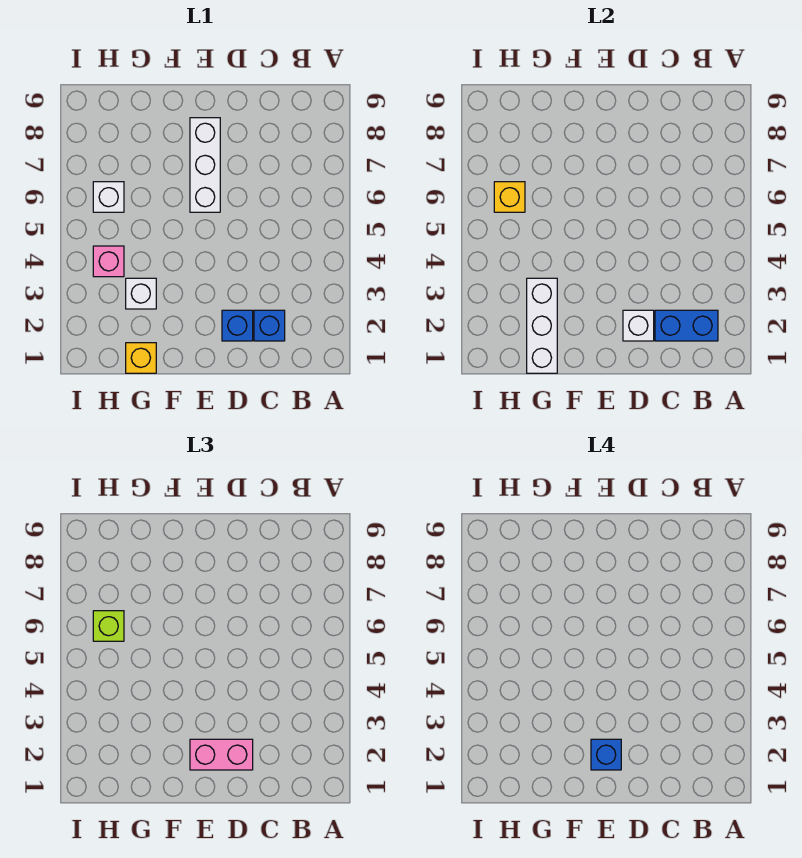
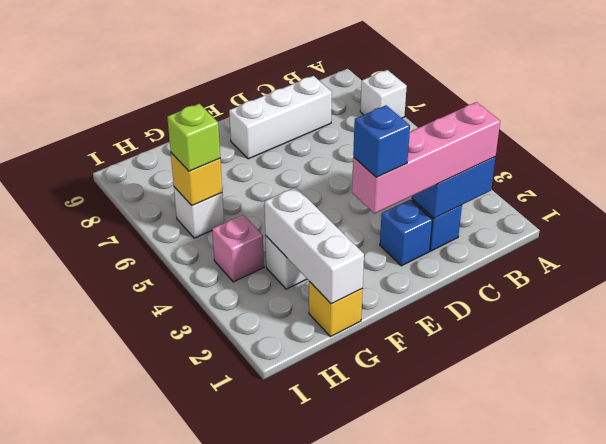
white 1x1 brick [623,310,654,341] -> white 1x1 brick moved to [360,70,407,118]
pink 1x2 brick [190,739,253,770] -> pink 1x4 brick [352,102,500,214]
white 1x3 brick [190,118,220,212] -> white 1x3 brick turned to [229,76,332,159]

